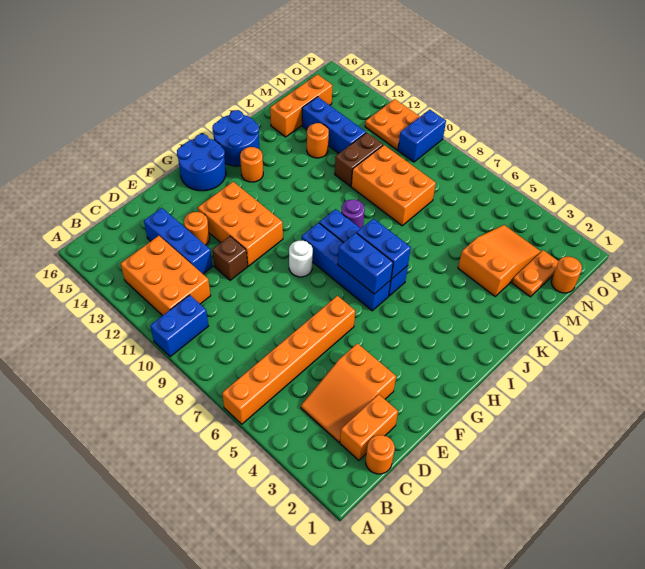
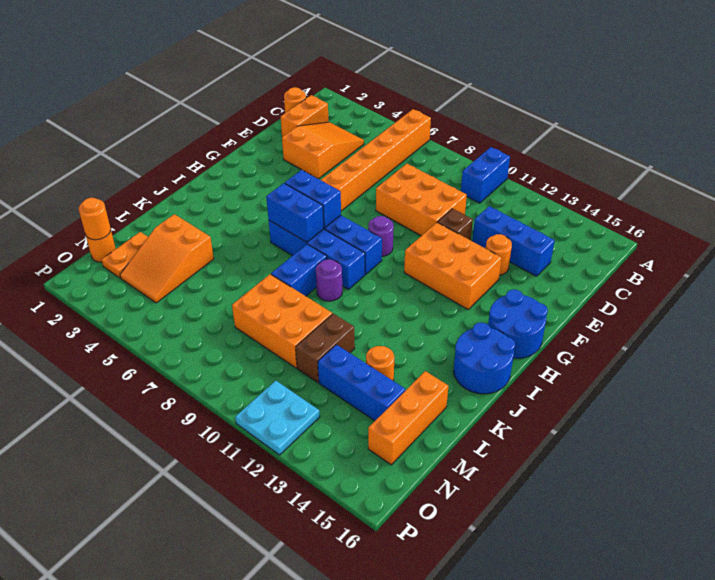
orange 2x3 brick [120,236,211,316] -> orange 2x3 brick moved to [376,164,467,236]
white 1x1 round brick [289,241,313,277] -> purple 1x1 round brick [368,216,394,256]
orange 1x1 round brick [240,147,263,182] -> orange 1x1 round brick moved to [79,198,111,240]
blue 1x2 brick [398,110,446,162] -> blue 1x2 brick moved to [271,244,327,296]
orange 2x2 plate [365,99,420,150] -> cyan 2x2 plate [235,381,320,455]

